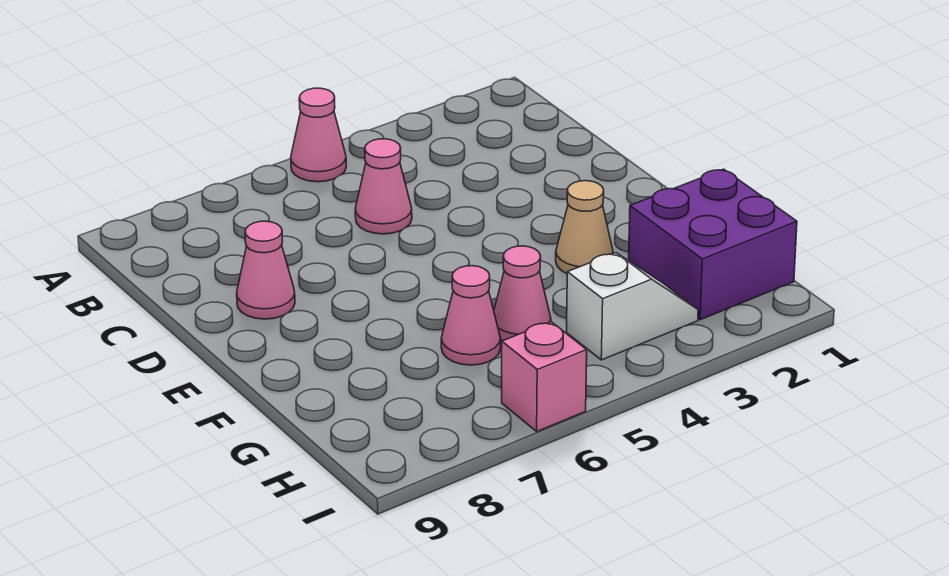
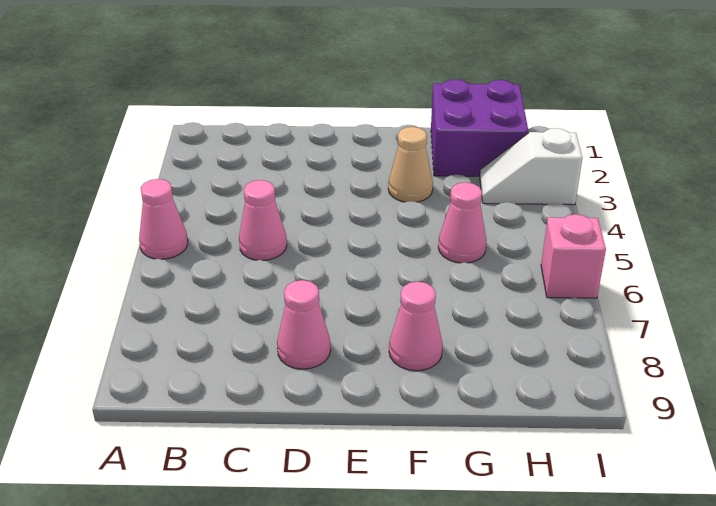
pink 1x1 cone [441,266,501,365] -> pink 1x1 cone moved to [389,282,443,371]
white 1x2 slope [567,253,698,360] -> white 1x2 slope turned to [480,128,582,205]

